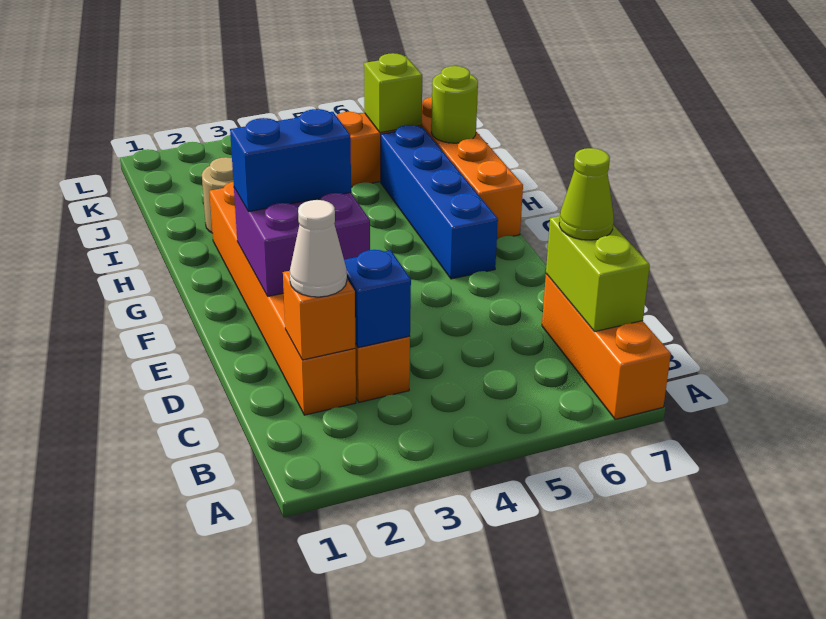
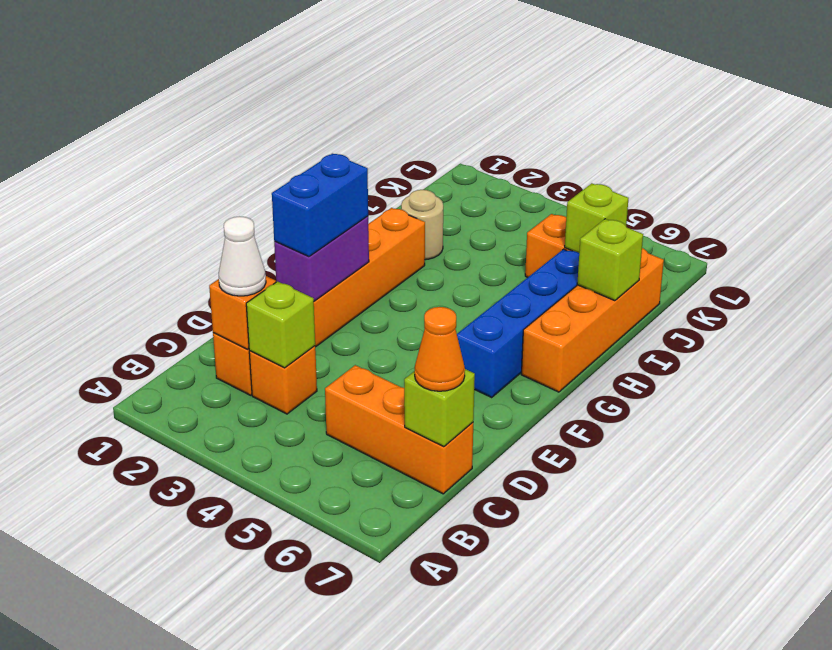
orange 1x3 brick [542,274,671,419] -> orange 1x3 brick turned to [325,365,473,494]
lime 1x2 brick [546,216,650,332] -> lime 1x1 brick [404,369,475,447]
blue 1x1 brick [344,250,411,348] -> lime 1x1 brick [246,281,315,368]
lime 1x1 cone [559,148,614,240] -> orange 1x1 cone [415,307,465,391]
purple 2x2 brick [234,188,370,296] -> purple 1x2 brick [274,216,369,301]
blue 1x2 brick [230,109,351,212] -> blue 1x2 brick turned to [272,154,368,257]
lime 1x1 round brick [431,66,478,143] -> lime 1x1 brick [577,219,643,301]

